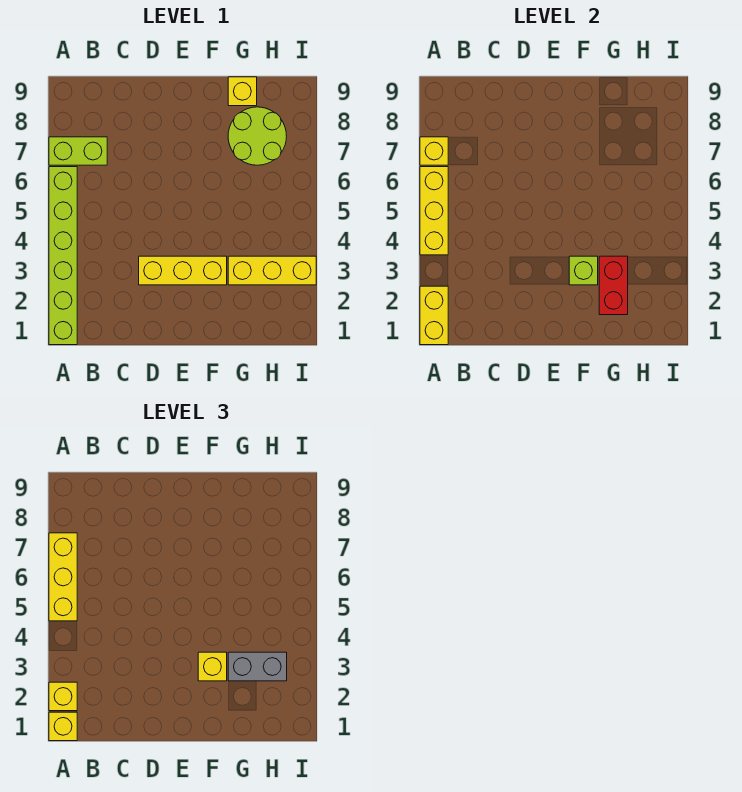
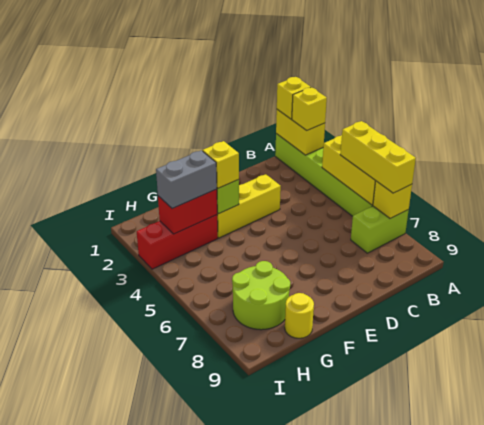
red 1x2 brick [599,256,628,315] -> red 1x2 brick turned to [158,189,217,234]
yellow 1x3 brick [228,256,316,285] -> red 1x3 brick [137,215,218,269]
yellow 1x1 brick [228,77,257,106] -> yellow 1x1 round brick [285,293,314,338]

